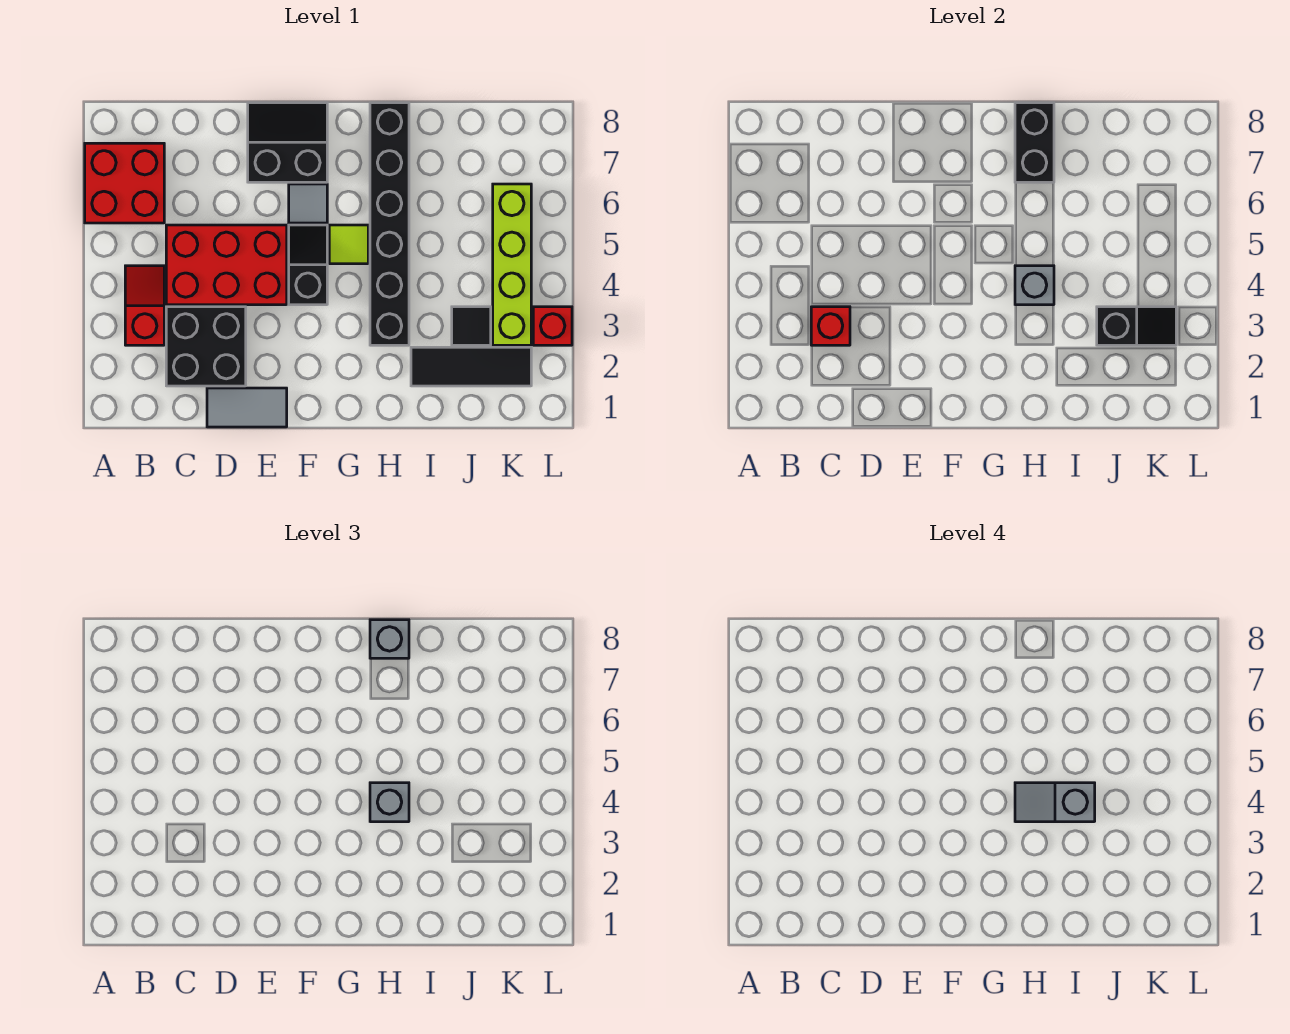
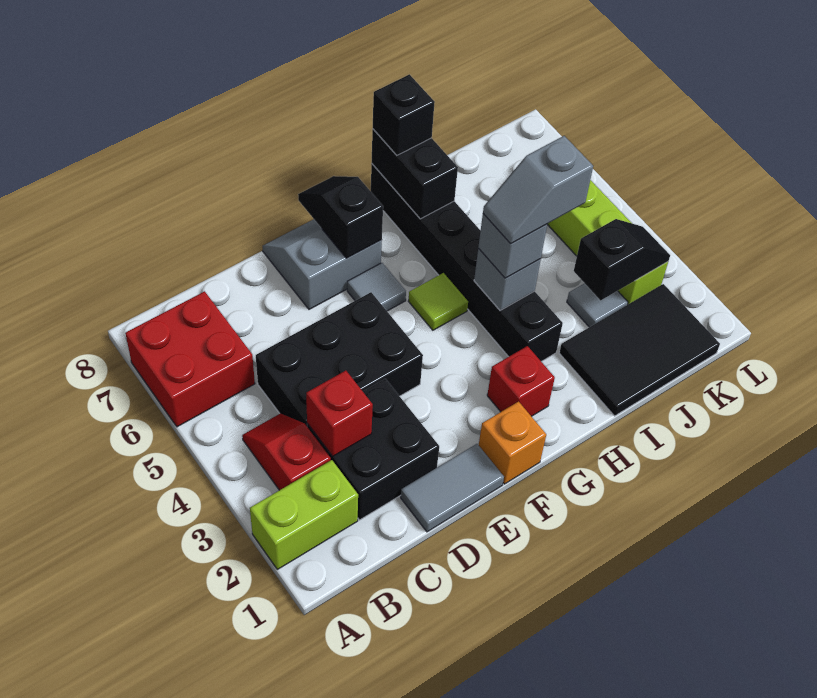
none -> lime 1x2 brick [250,460,358,569]
red 2x3 brick [166,225,287,305] -> black 2x3 brick [256,292,423,426]
black 2x2 slope [248,103,327,182] -> grey 2x2 slope [262,219,382,309]
none -> orange 1x1 brick [479,401,546,484]
black 1x2 slope [289,225,327,305] -> black 1x2 slope moved to [298,176,383,258]
grey 1x1 brick [370,620,409,658] -> black 1x1 brick [373,74,435,155]
black 1x3 tile [411,347,531,386] -> black 2x3 tile [559,284,720,416]
black 1x1 tile [452,307,491,345] -> grey 1x1 tile [567,283,628,327]
red 1x1 brick [533,307,572,345] -> red 1x1 brick moved to [487,346,555,416]

